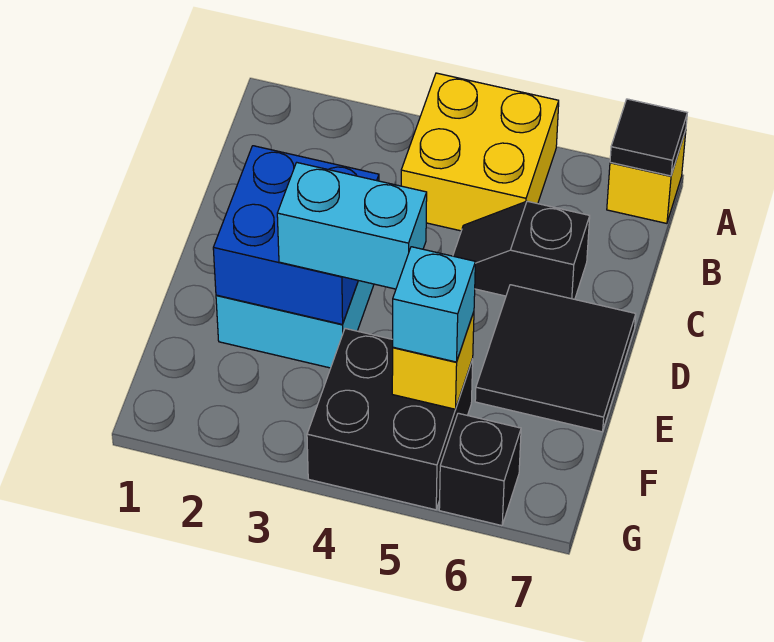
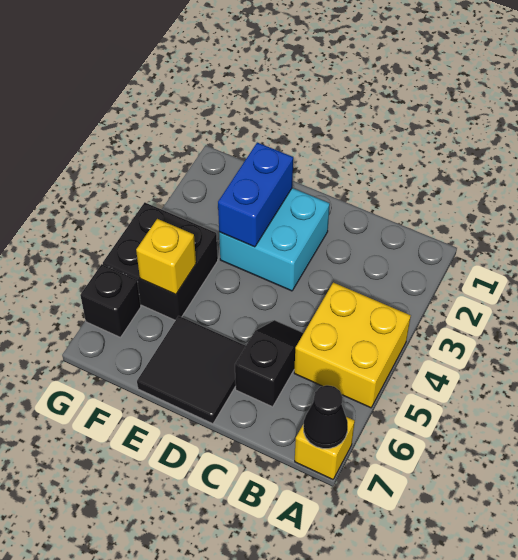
black 1x1 tile [610,99,687,176] -> black 1x1 cone [303,385,348,449]
blue 2x2 brick [213,146,379,324] -> blue 1x2 brick [218,143,293,247]
cyan 1x2 brick [277,163,427,289] -> none
cyan 1x1 brick [393,247,475,362] -> none

